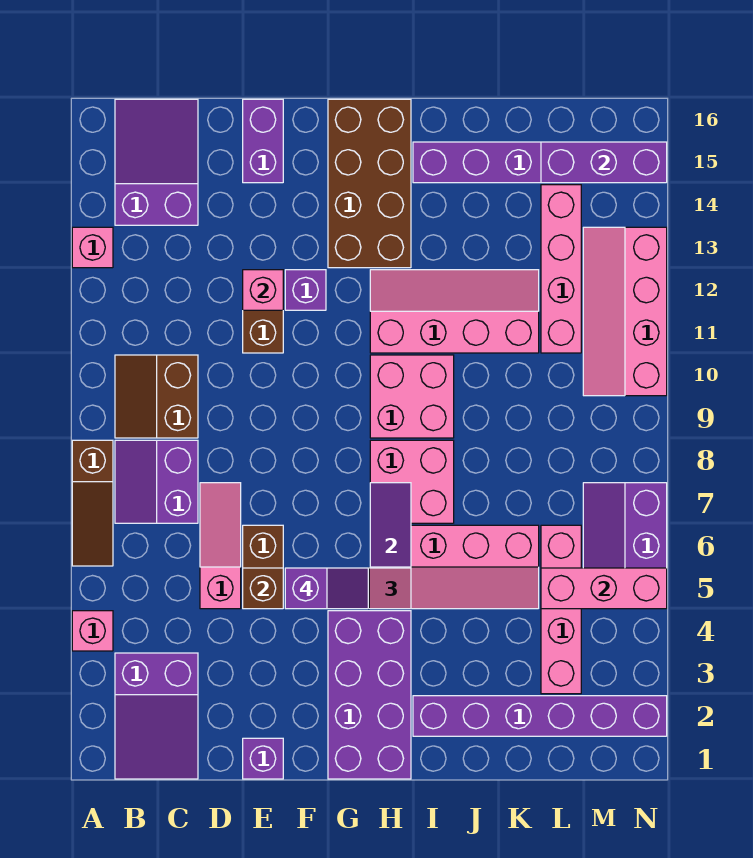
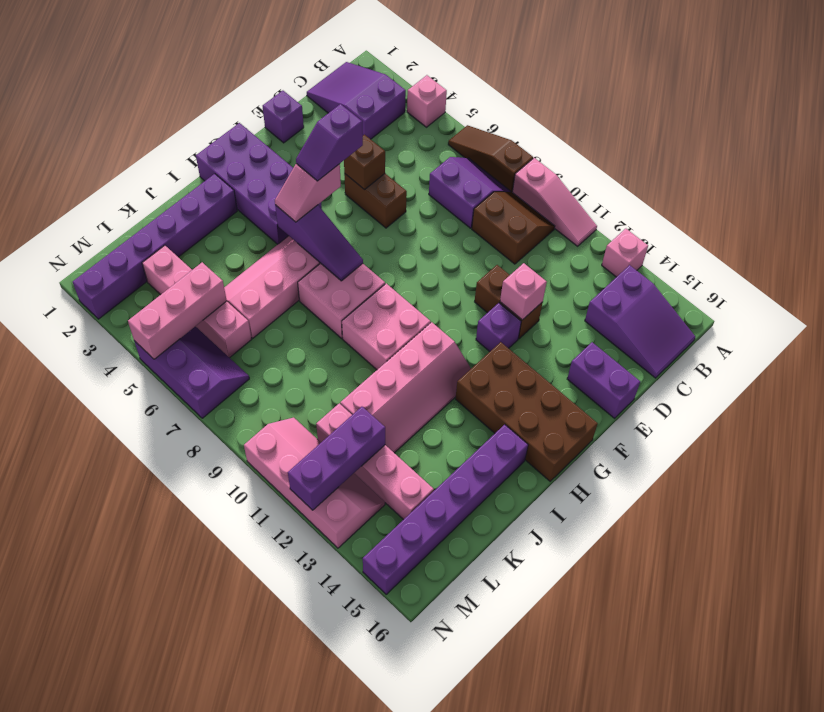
pink 1x3 slope [200,483,241,609] -> pink 1x3 slope moved to [512,158,597,246]
purple 1x3 brick [541,142,667,183] -> purple 1x3 brick moved to [288,407,385,510]

